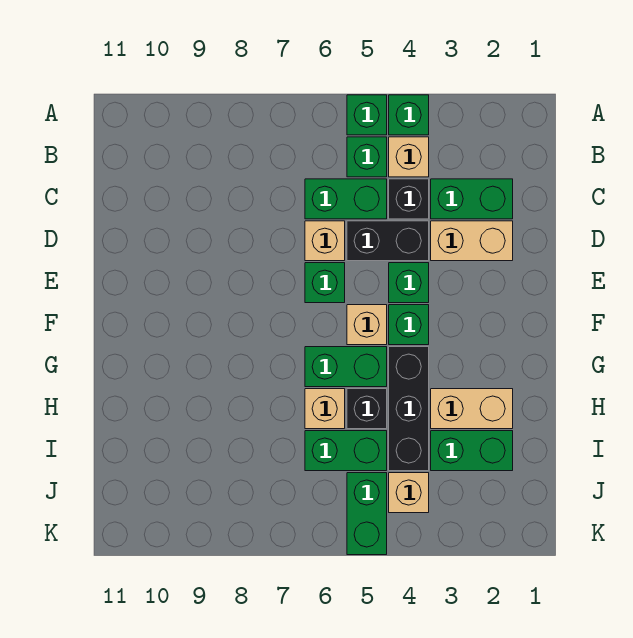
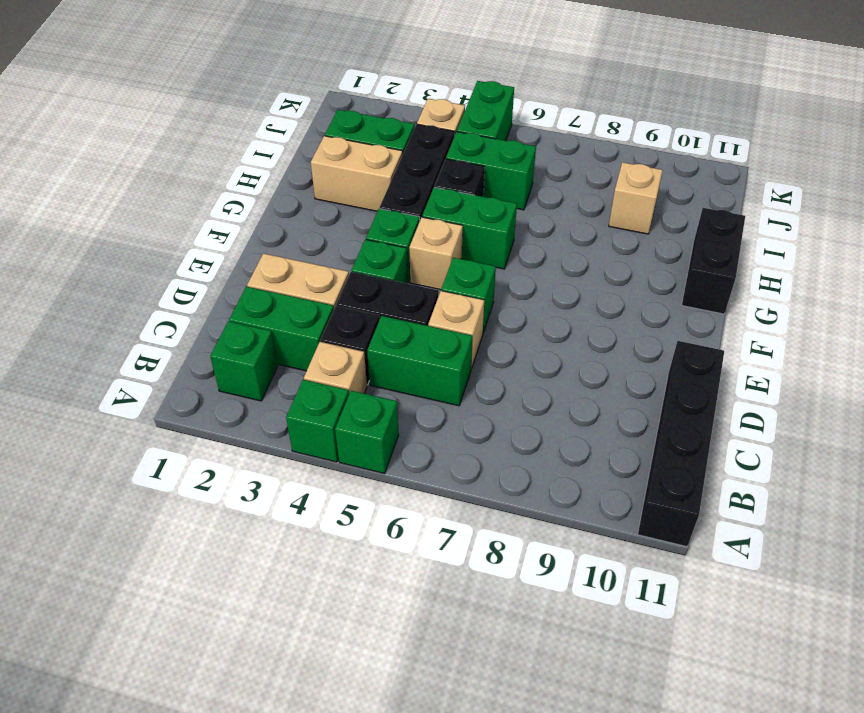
none -> black 1x4 brick [638,341,724,547]
green 1x1 brick [347,137,387,177] -> green 1x1 brick moved to [210,321,278,401]
none -> black 1x2 brick [682,208,745,314]
tan 1x1 brick [305,389,345,429] -> tan 1x1 brick moved to [609,162,663,234]

